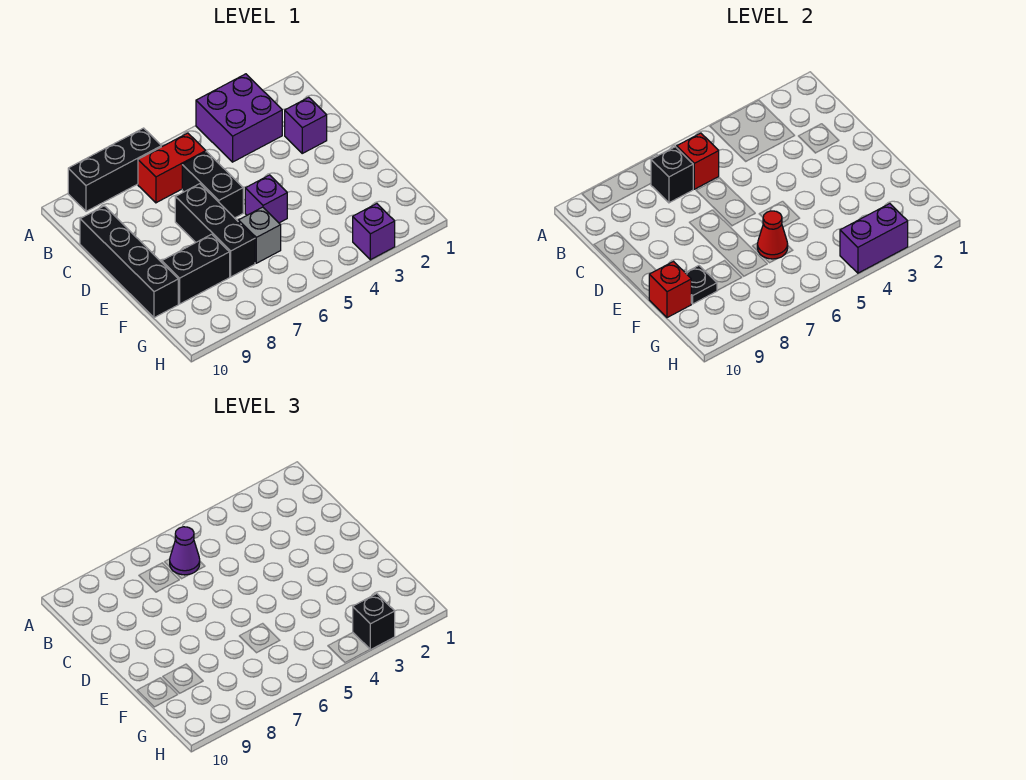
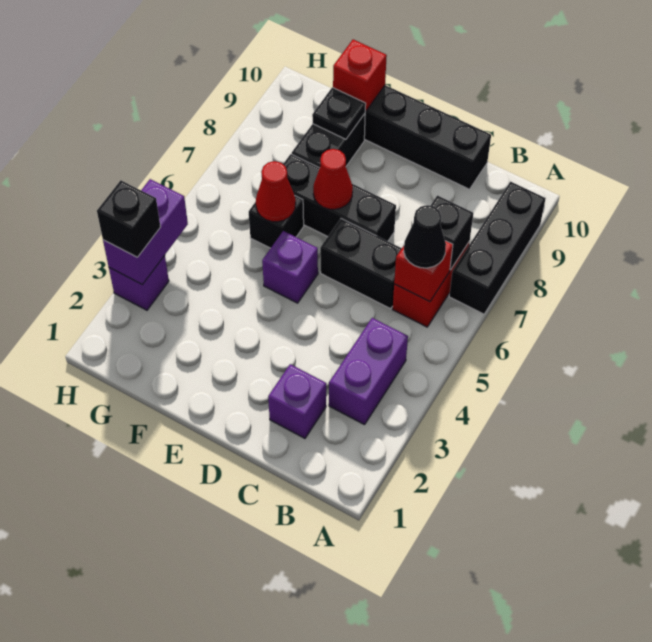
purple 2x2 brick [196,74,282,162] -> purple 1x2 brick [329,318,408,425]
purple 1x1 cone [170,527,200,575] -> black 1x1 cone [404,205,446,268]
none -> red 1x1 cone [313,149,353,209]
grey 1x1 brick [238,207,281,263] -> black 1x1 brick [249,196,304,248]

